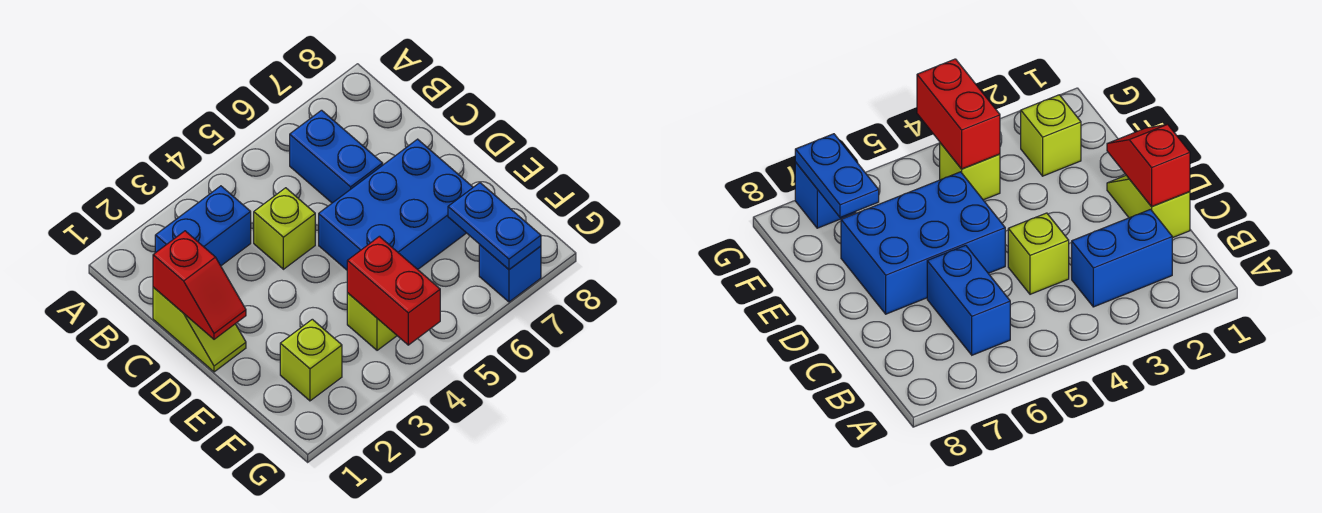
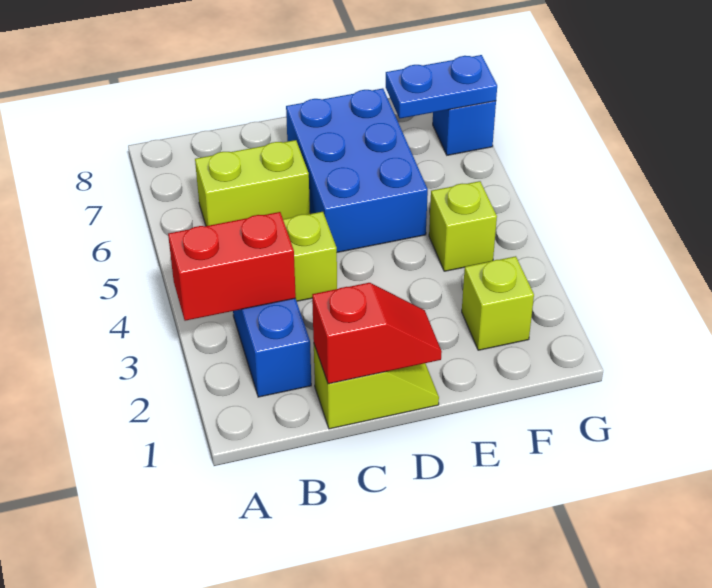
blue 1x2 brick [290,110,383,203] -> lime 1x2 brick [195,140,310,226]
red 1x2 brick [347,236,440,345] -> red 1x2 brick moved to [168,212,296,321]

